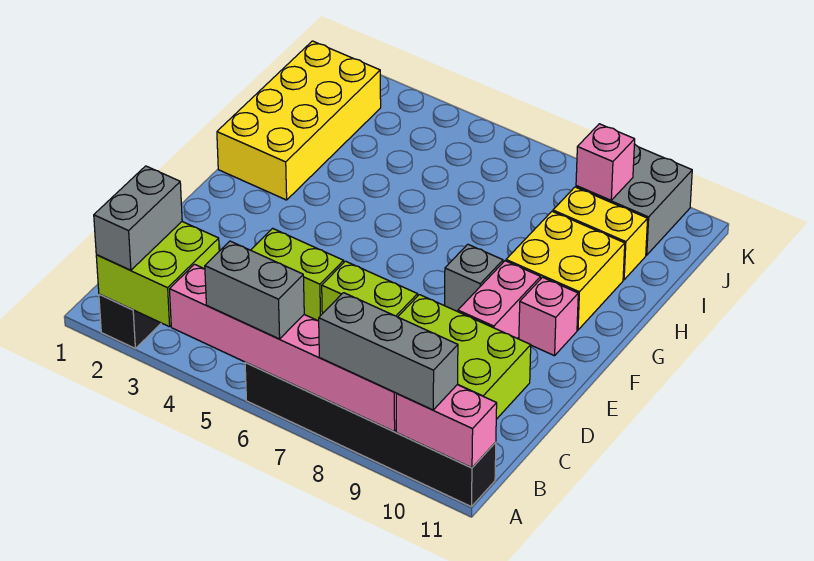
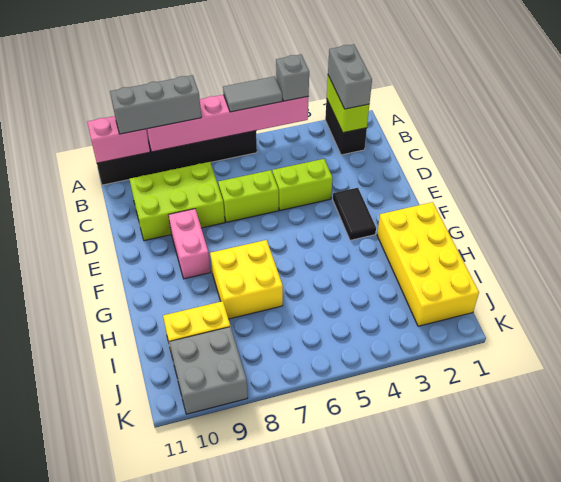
lime 2x2 brick [96,222,219,327] -> lime 1x2 brick [327,76,369,133]
grey 1x2 brick [205,241,304,339] -> grey 1x2 tile [223,76,282,112]
none -> black 1x2 tile [333,188,376,240]
grey 1x1 brick [445,244,503,312] -> grey 1x1 brick moved to [276,54,309,101]
pink 1x1 brick [519,277,578,356] -> none
yellow 2x2 brick [506,211,625,330] -> yellow 2x2 brick moved to [210,240,283,319]
pink 1x1 brick [576,124,635,200] -> none

